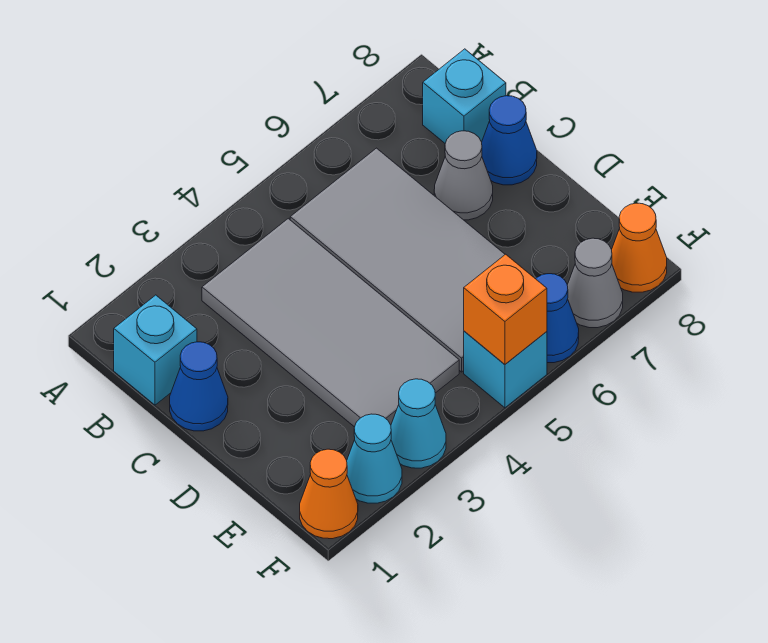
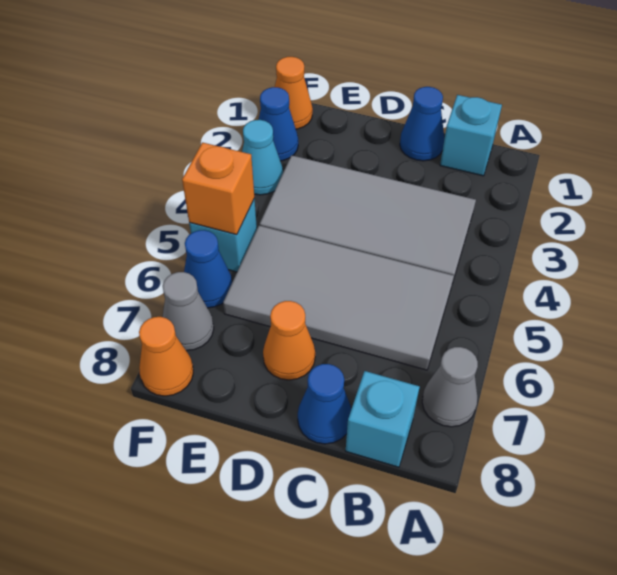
grey 1x1 cone [434,131,493,220] -> grey 1x1 cone moved to [422,347,478,427]
none -> orange 1x1 cone [263,301,315,380]
cyan 1x1 cone [347,414,402,503] -> blue 1x1 cone [259,87,298,161]

